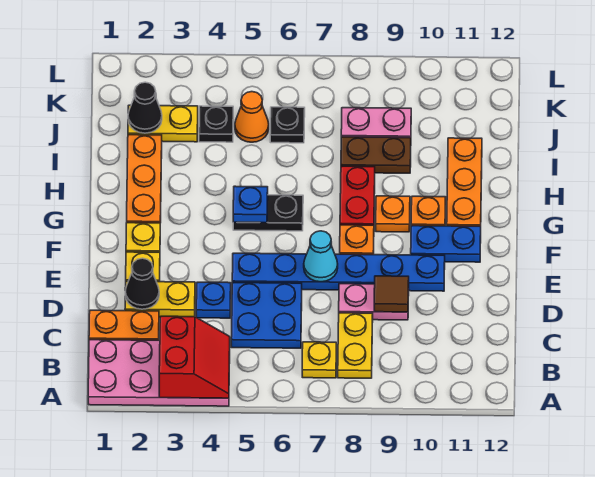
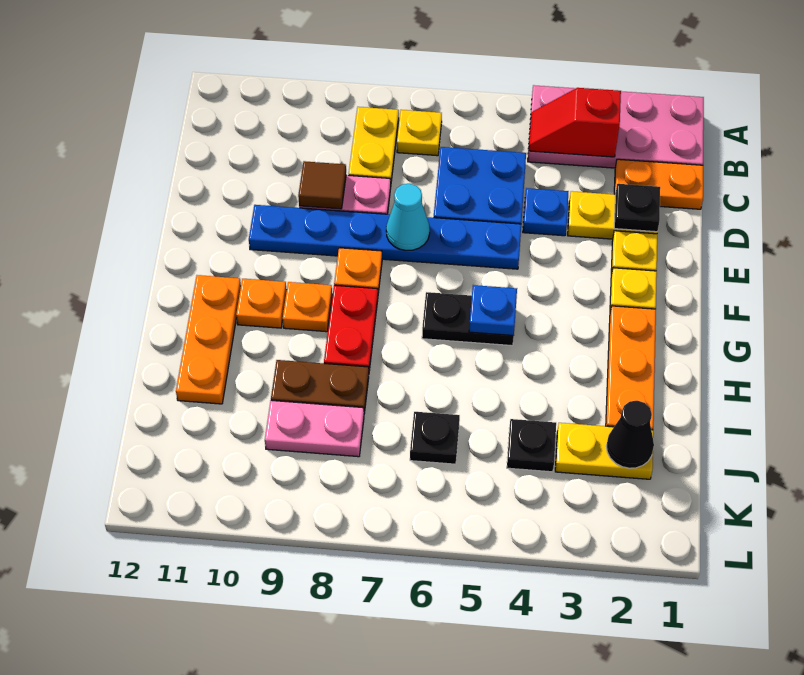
red 2x2 slope [159,316,230,398] -> red 1x2 slope [529,88,621,157]
black 1x1 cone [125,258,159,309] -> black 1x1 plate [614,184,660,232]
blue 1x2 plate [411,226,481,262] -> none
orange 1x1 cone [235,92,269,142] -> none

